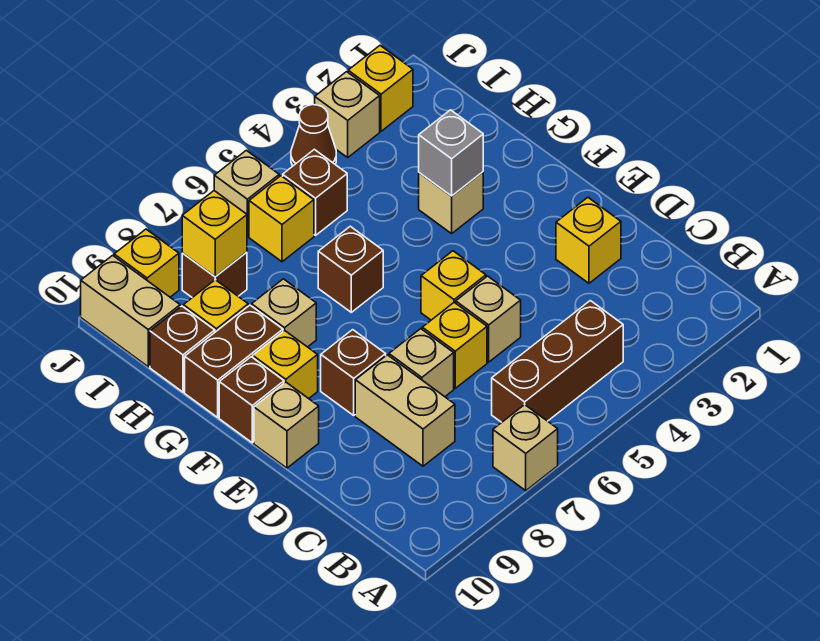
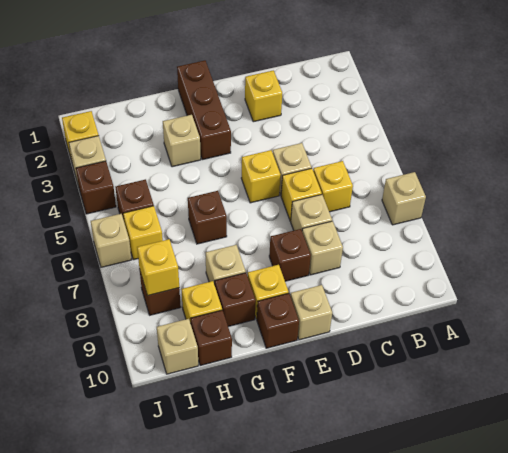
brown 1x3 brick [492,301,623,422] -> brown 1x3 brick moved to [177,60,231,160]
tan 1x2 brick [355,355,455,466] -> tan 1x1 brick [302,221,343,275]
grey 1x1 brick [419,110,483,196] -> none
brown 1x2 brick [185,305,283,417] -> brown 1x1 brick [215,273,256,327]
tan 1x2 brick [81,255,180,367] -> tan 1x1 brick [157,319,198,374]
brown 1x1 cone [291,105,336,166] -> brown 1x1 brick [76,161,116,214]
yellow 1x1 brick [114,229,179,297] -> yellow 1x1 brick moved to [313,161,353,212]

